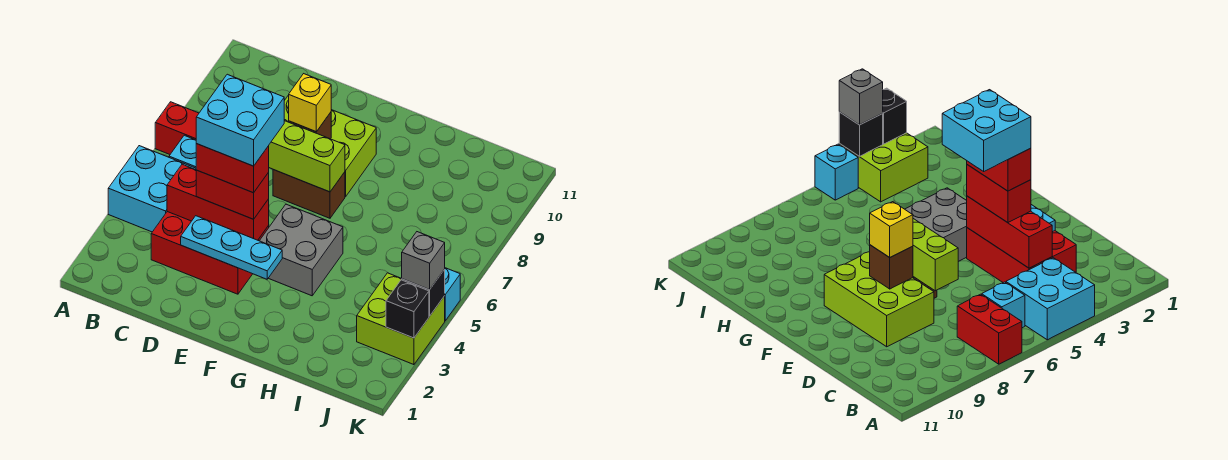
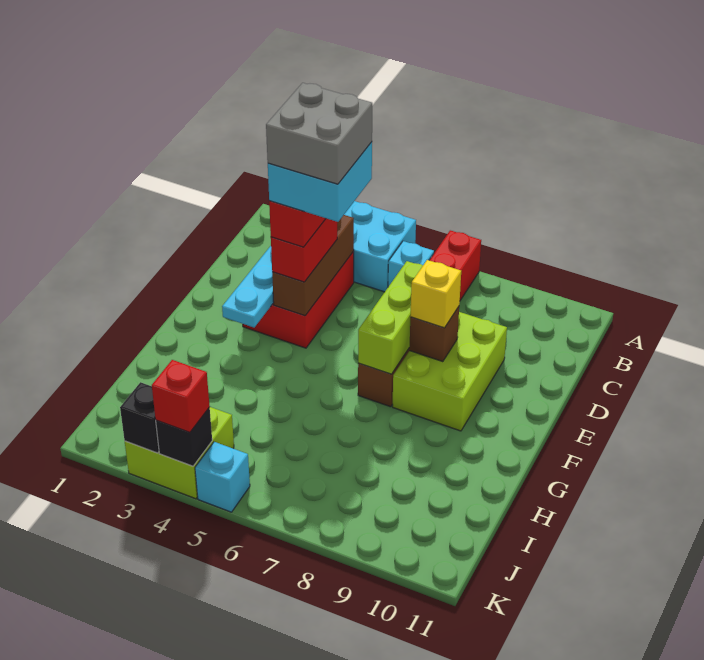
red 1x3 brick [167,164,269,240] -> brown 1x3 brick [272,215,354,316]
grey 2x2 brick [260,204,343,296] -> grey 2x2 brick moved to [266,83,372,184]
grey 1x1 brick [402,232,445,290] -> red 1x1 brick [152,360,210,432]

